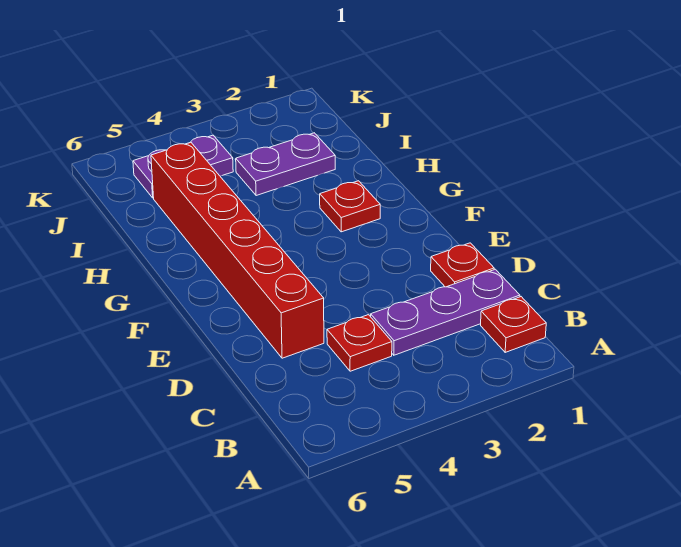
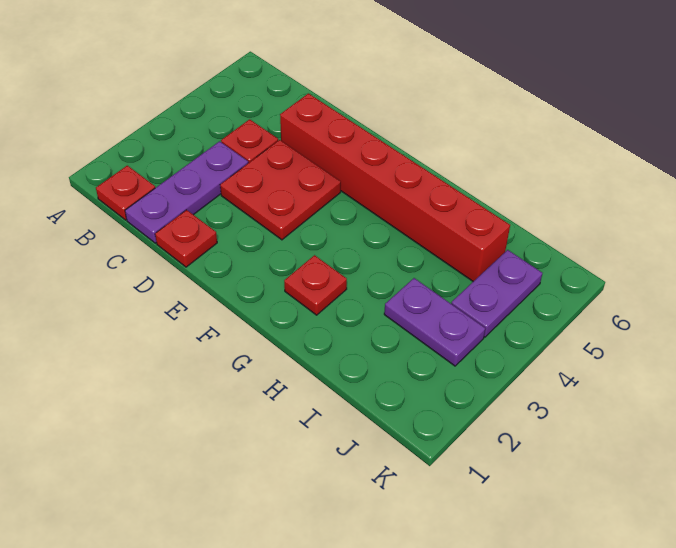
none -> red 2x2 plate [220,140,341,240]
purple 1x2 plate [236,133,335,196] -> purple 1x2 plate turned to [384,278,485,366]

